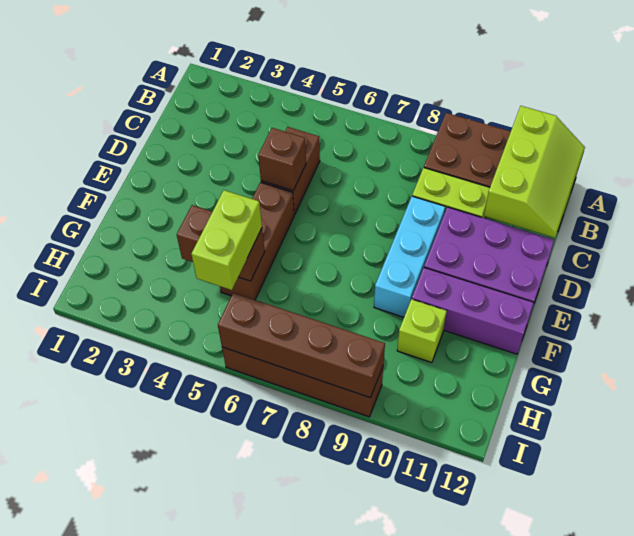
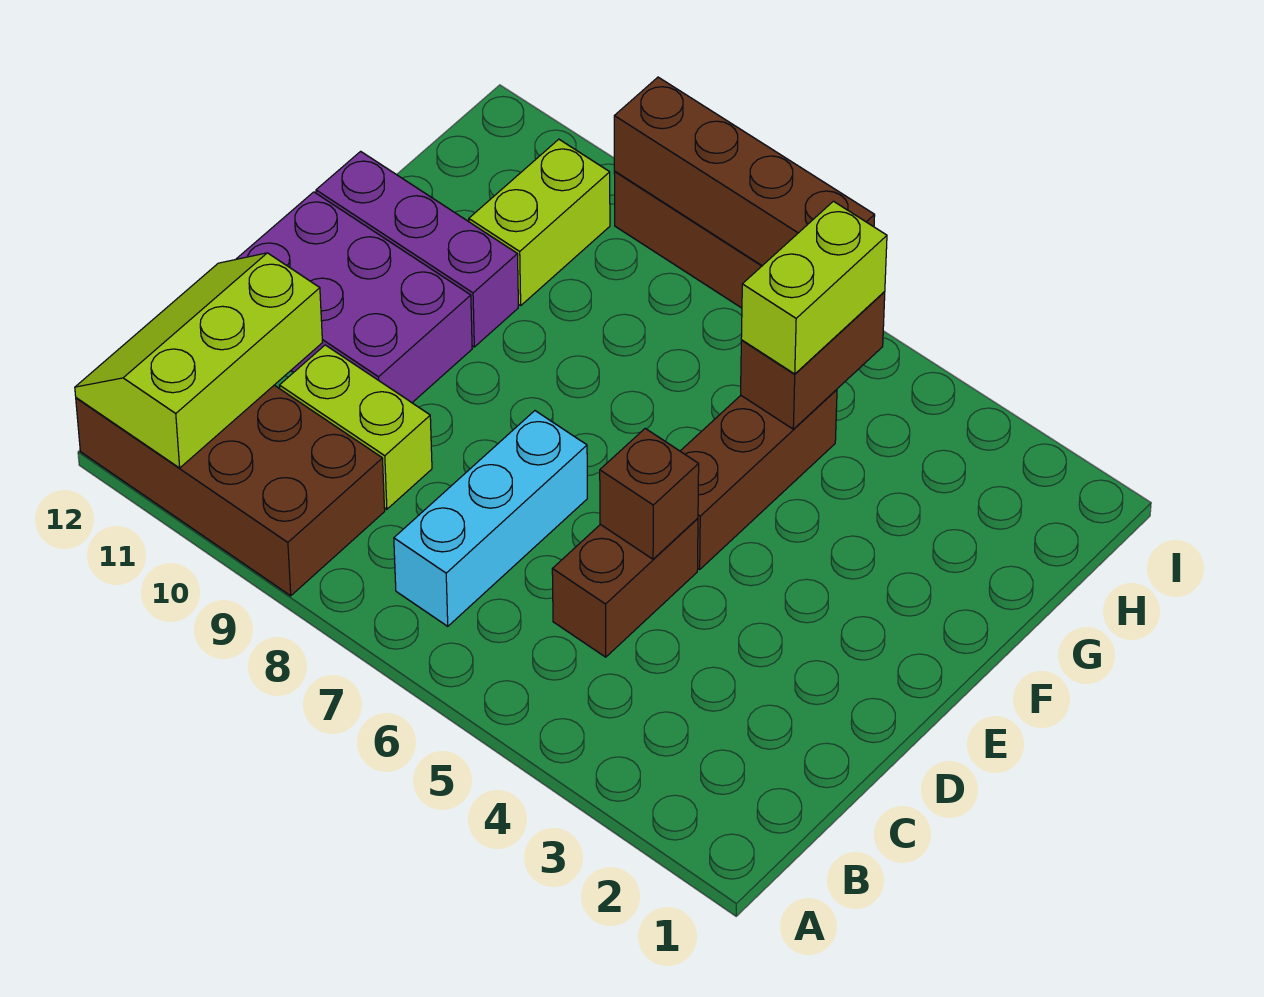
cyan 1x3 brick [374,196,445,317] -> cyan 1x3 brick moved to [394,411,587,626]
brown 1x2 brick [177,205,265,281] -> brown 1x2 brick turned to [741,292,885,429]
lime 1x1 brick [397,299,447,363] -> lime 1x2 brick [469,139,610,306]

